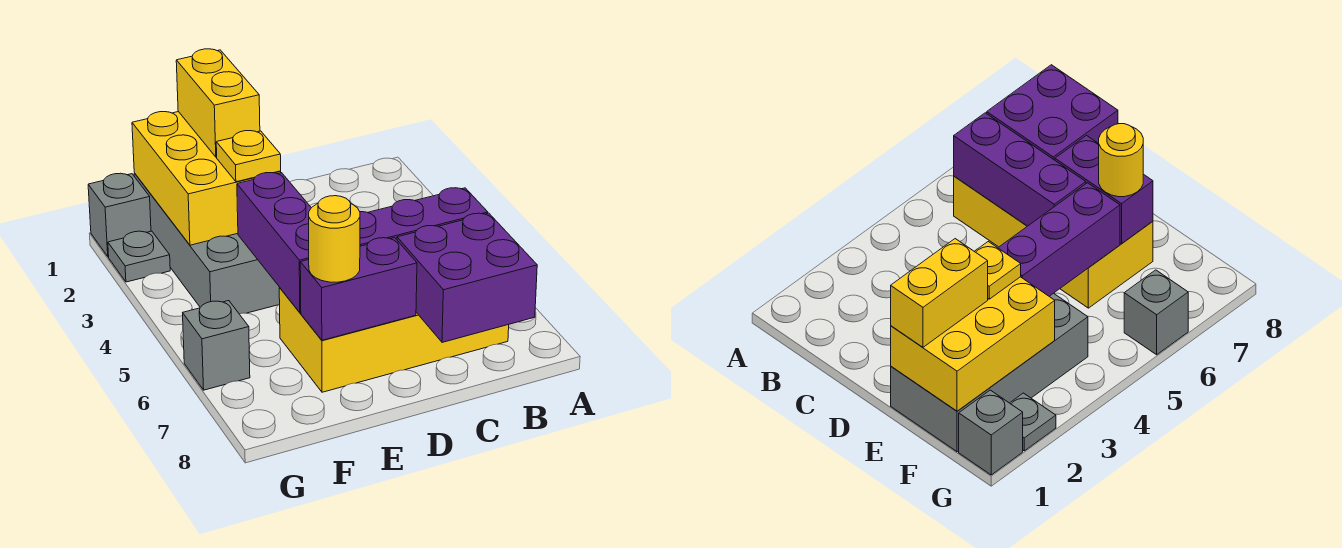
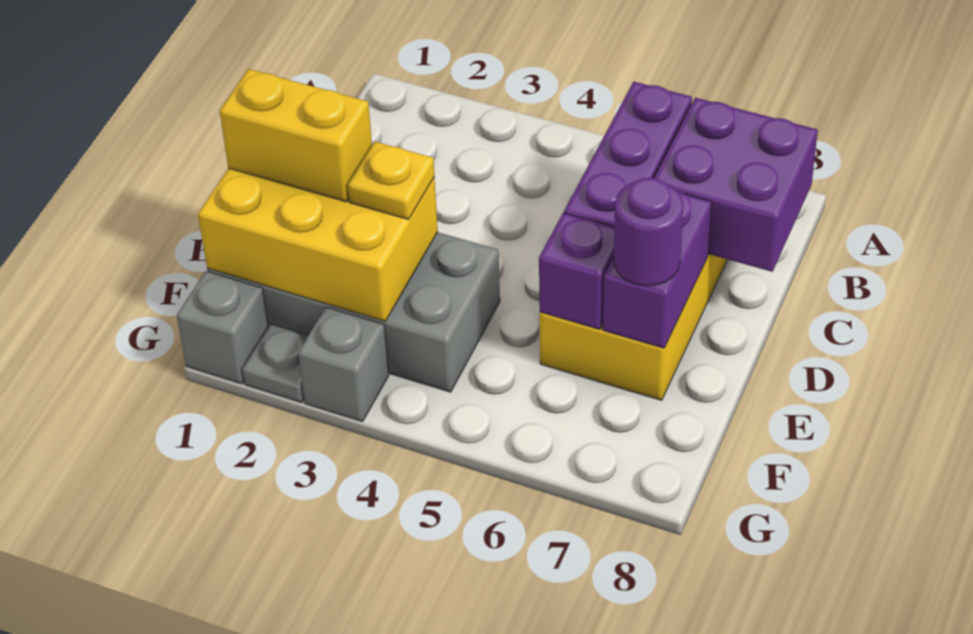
purple 1x3 brick [237,173,311,312] -> purple 1x1 brick [539,213,614,329]
yellow 1x1 round brick [309,196,360,282] -> purple 1x1 round brick [614,178,683,286]
grey 1x1 brick [183,301,250,390] -> grey 1x1 brick moved to [298,307,389,422]

